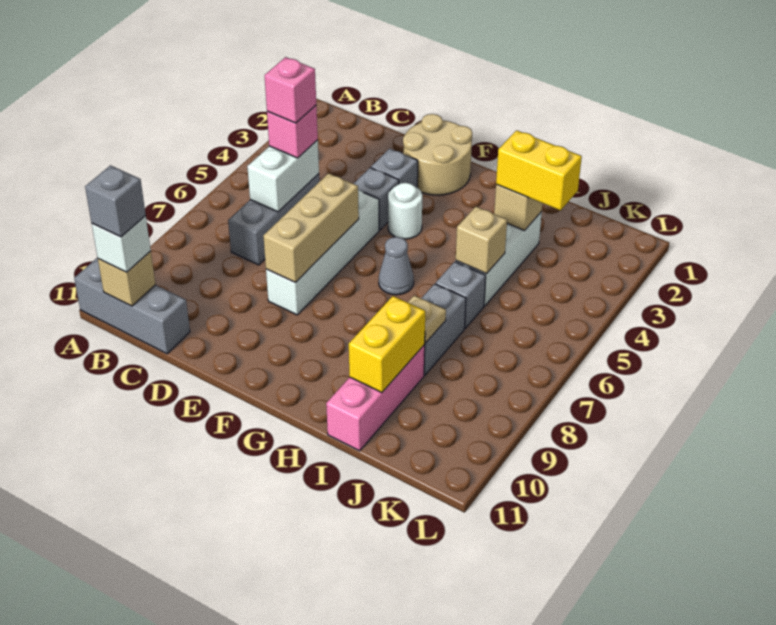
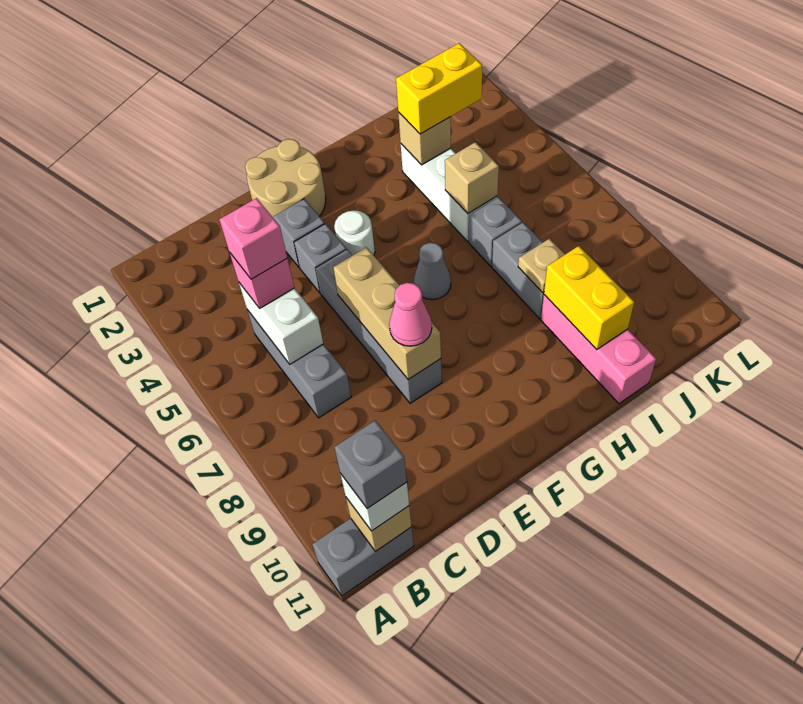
grey 1x3 brick [74,258,190,354] -> grey 1x2 brick [312,518,414,596]
white 1x4 brick [266,190,379,315] -> grey 1x4 brick [316,249,442,403]
none -> pink 1x1 cone [389,283,432,346]

